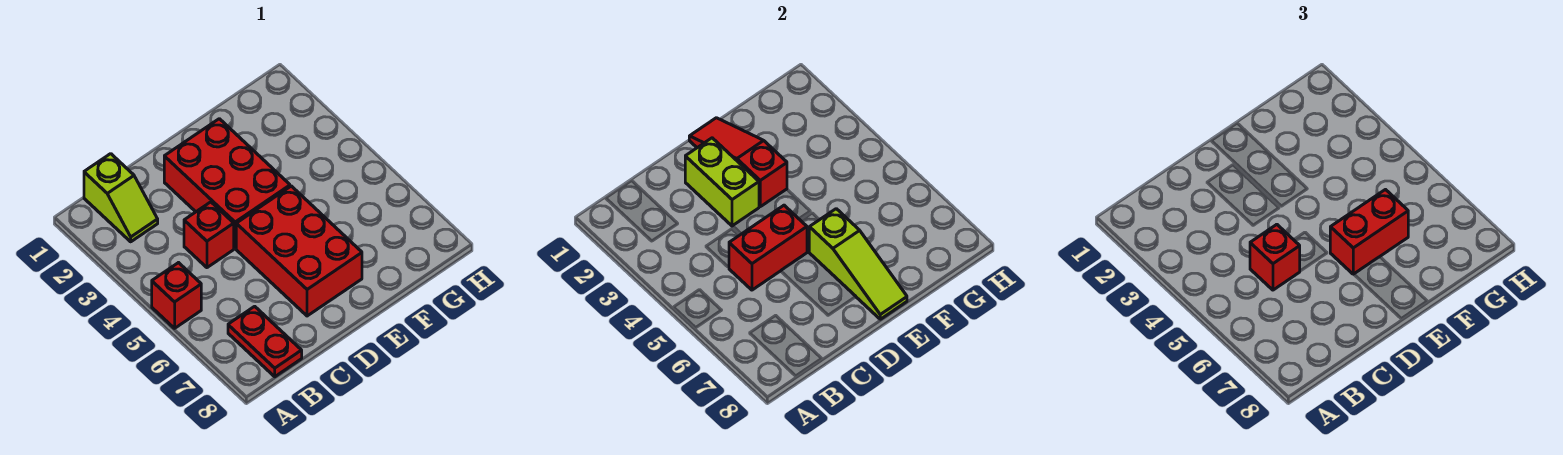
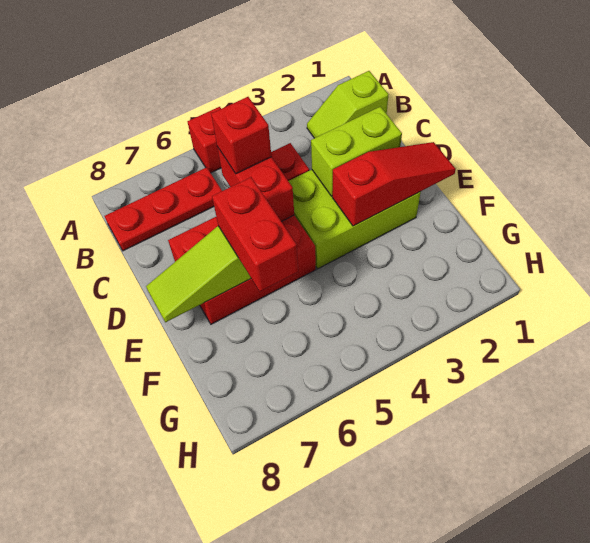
red 1x2 plate [228,306,302,377] -> red 1x3 plate [105,167,222,251]
red 2x3 brick [164,119,290,249] -> lime 2x3 brick [289,170,421,269]

